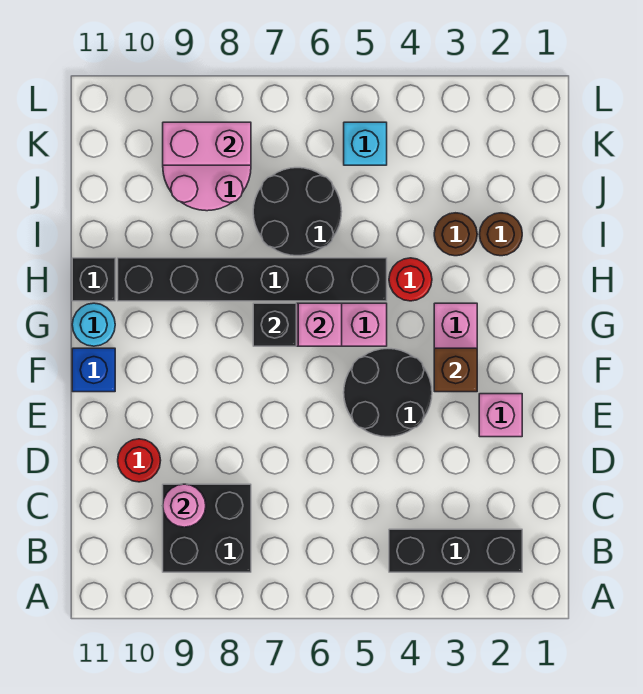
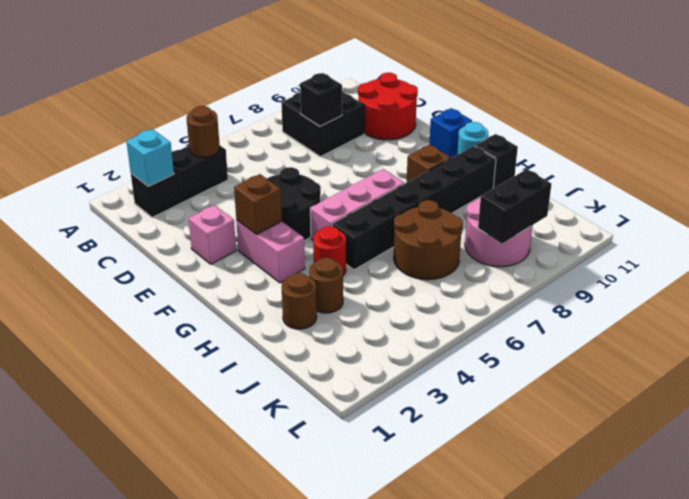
none -> brown 1x1 round brick [187,106,220,157]
pink 1x1 round brick [163,484,206,527] -> none
red 1x1 round brick [118,439,161,482] -> red 2x2 round brick [358,73,418,140]
pink 1x1 brick [298,303,342,346] -> none
black 1x1 brick [253,303,296,346] -> black 1x1 brick moved to [300,73,342,126]
none -> brown 1x1 brick [407,144,451,182]
black 2x2 round brick [253,168,342,256] -> brown 2x2 round brick [394,200,463,280]
cyan 1x1 brick [344,122,387,165] -> cyan 1x1 brick moved to [126,129,174,186]
pink 1x2 brick [163,122,251,165] -> black 1x2 brick [478,169,551,244]

